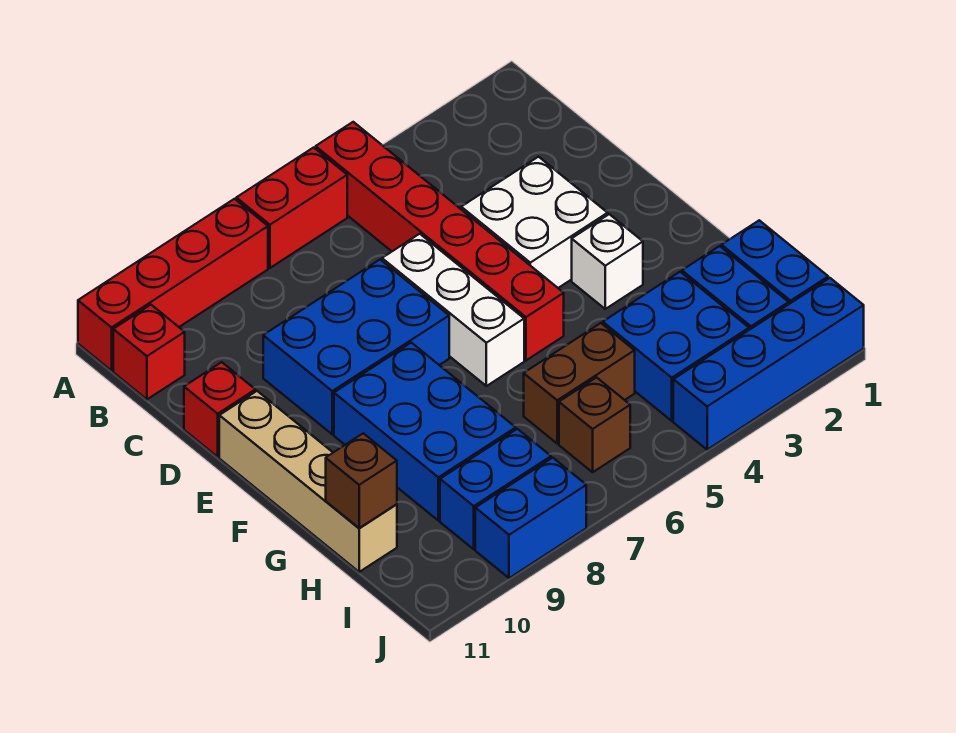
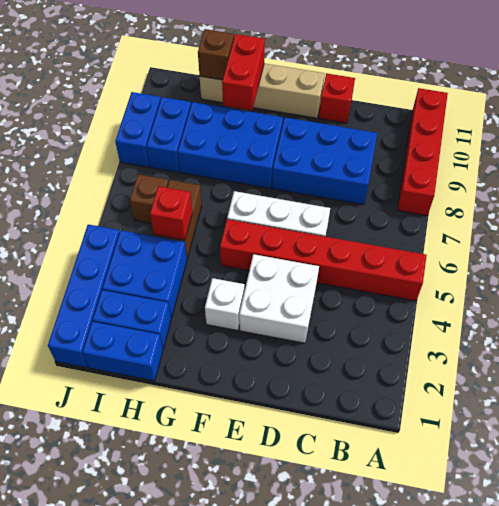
red 1x2 brick [236,148,347,268] -> red 1x2 brick moved to [222,34,265,110]
red 1x1 brick [113,305,185,399] -> red 1x1 brick moved to [150,186,192,240]
blue 2x3 brick [263,260,449,434] -> blue 2x3 brick turned to [272,118,377,205]

